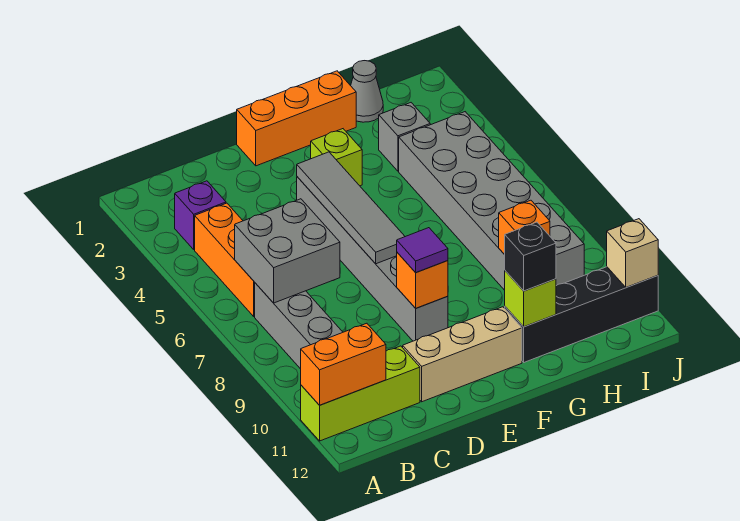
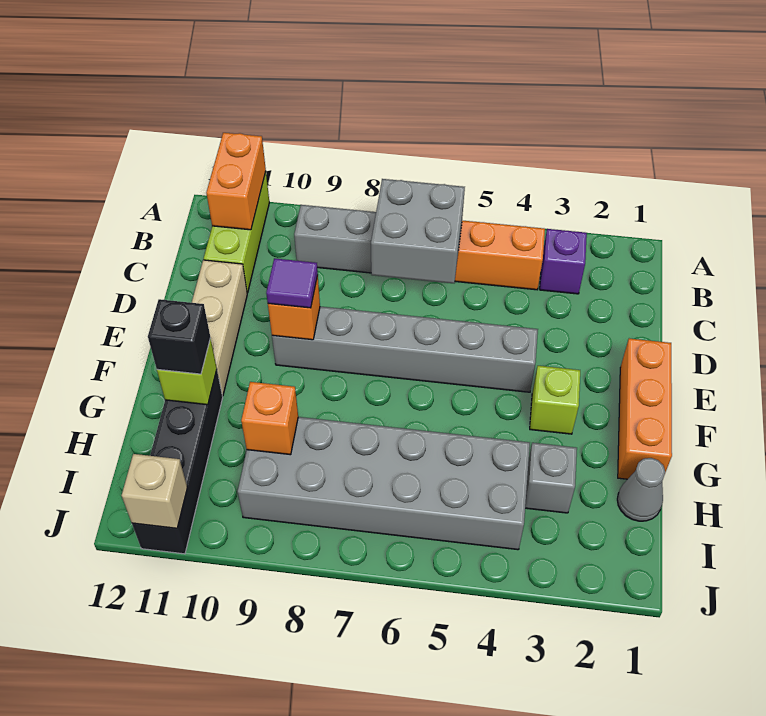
grey 1x4 tile [297,152,405,264] -> none

